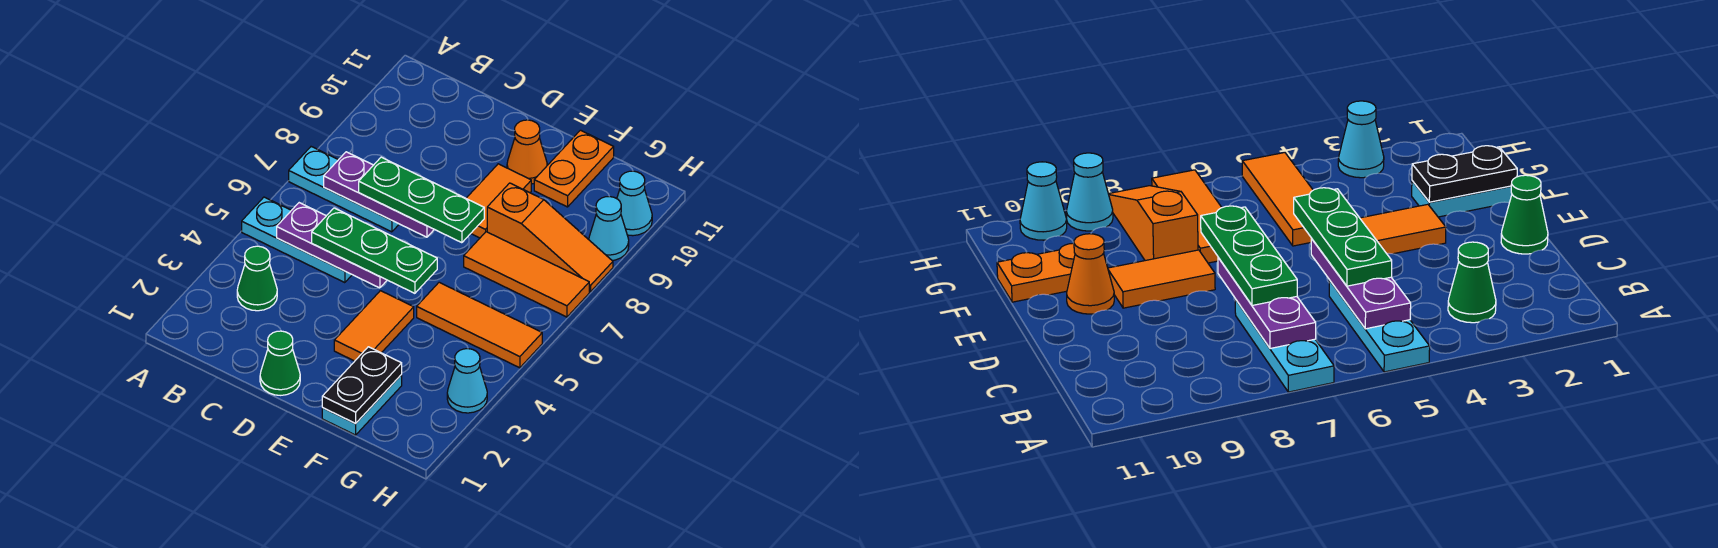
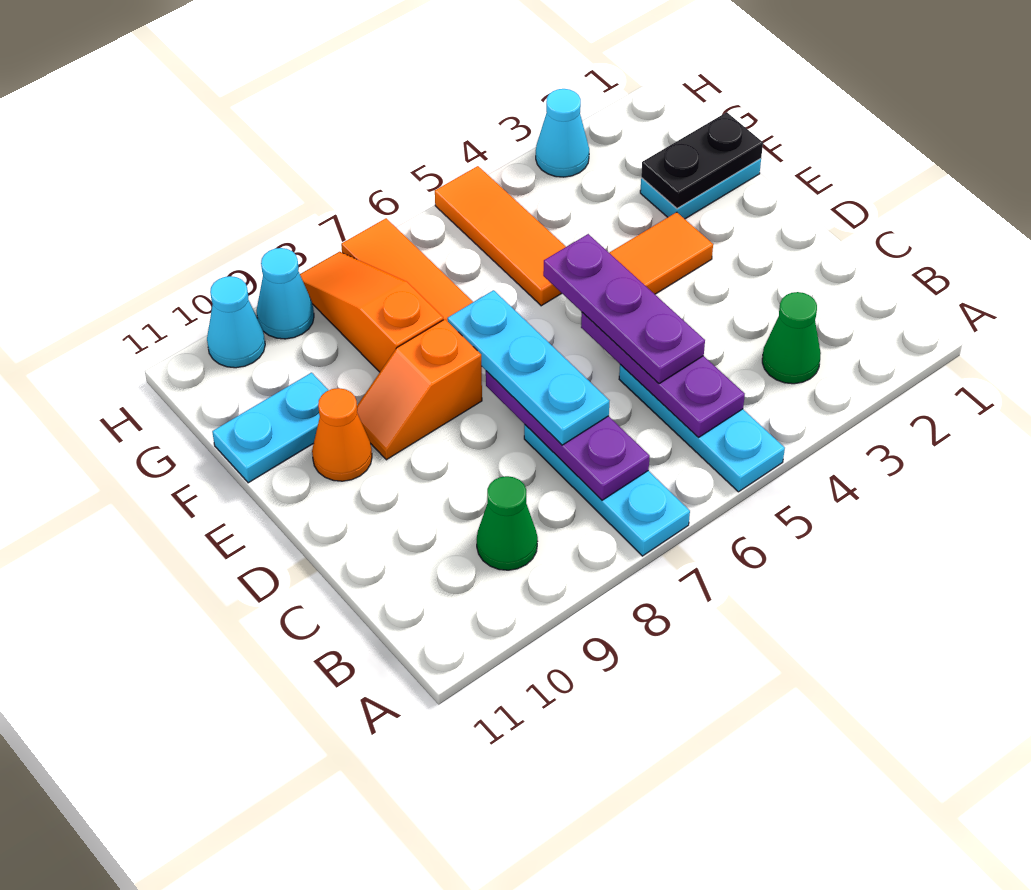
green 1x3 plate [312,208,437,293] -> purple 1x3 plate [543,234,705,384]
green 1x3 plate [359,157,484,243] -> cyan 1x3 plate [447,290,609,445]
green 1x1 cone [260,331,300,395] -> green 1x1 cone moved to [477,476,538,570]
orange 1x2 tile [466,164,531,238] -> orange 1x2 slope [357,319,482,460]
orange 1x2 plate [534,130,614,207] -> cyan 1x2 plate [212,373,329,483]

